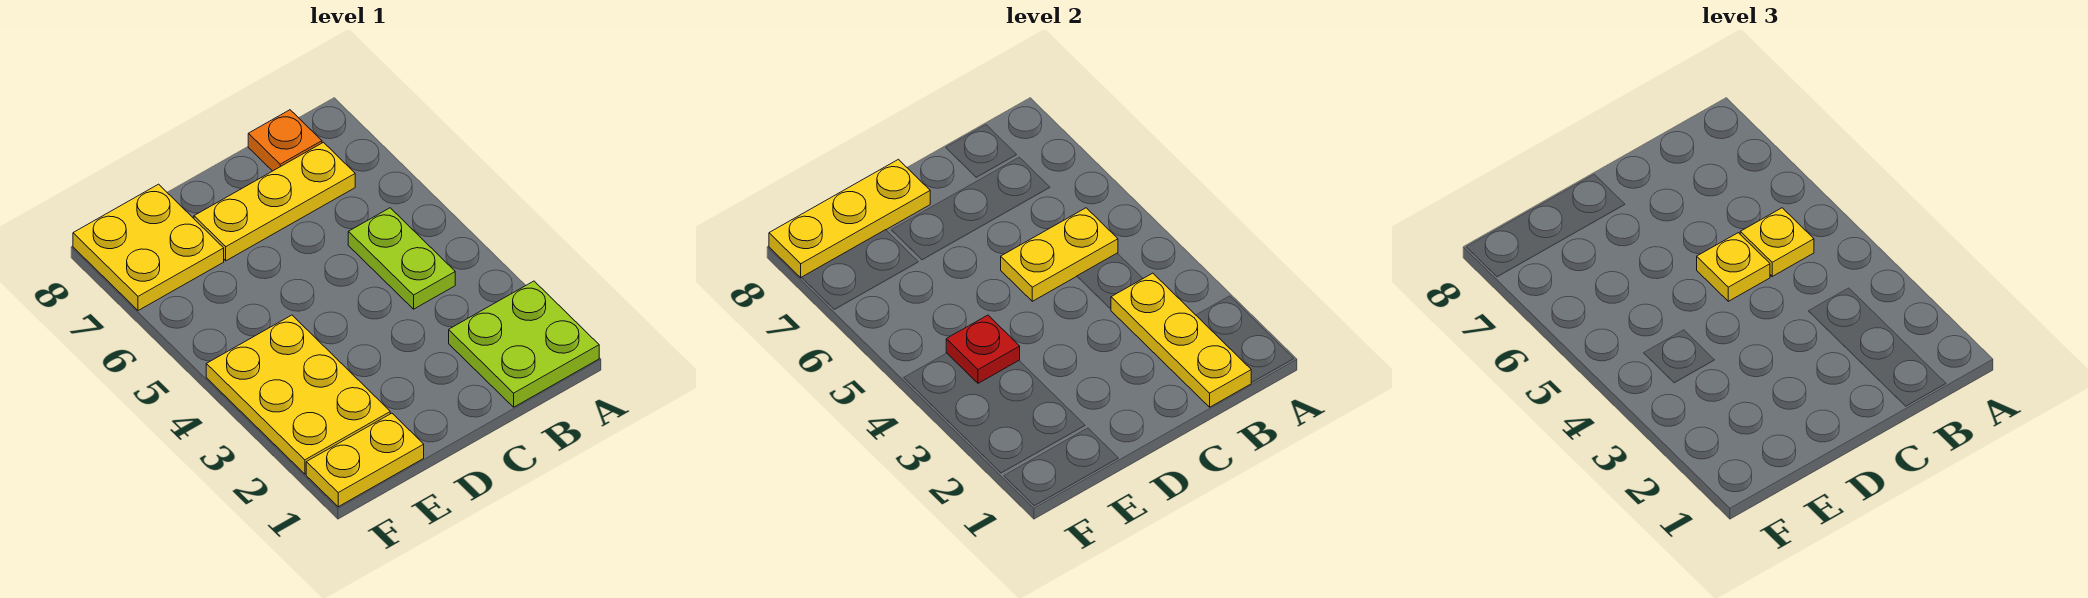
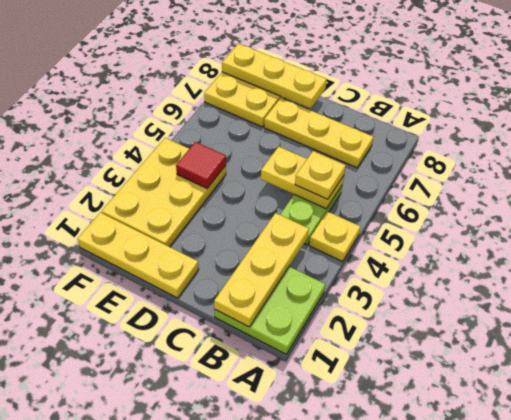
orange 1x1 plate [248,110,322,171] -> none
yellow 1x1 plate [1697,233,1770,301] -> yellow 1x1 plate moved to [309,211,360,261]
yellow 1x2 plate [306,413,424,507] -> yellow 1x3 plate [78,212,199,298]
red 1x1 plate [946,315,1020,383] -> red 1x1 tile [176,142,226,188]

